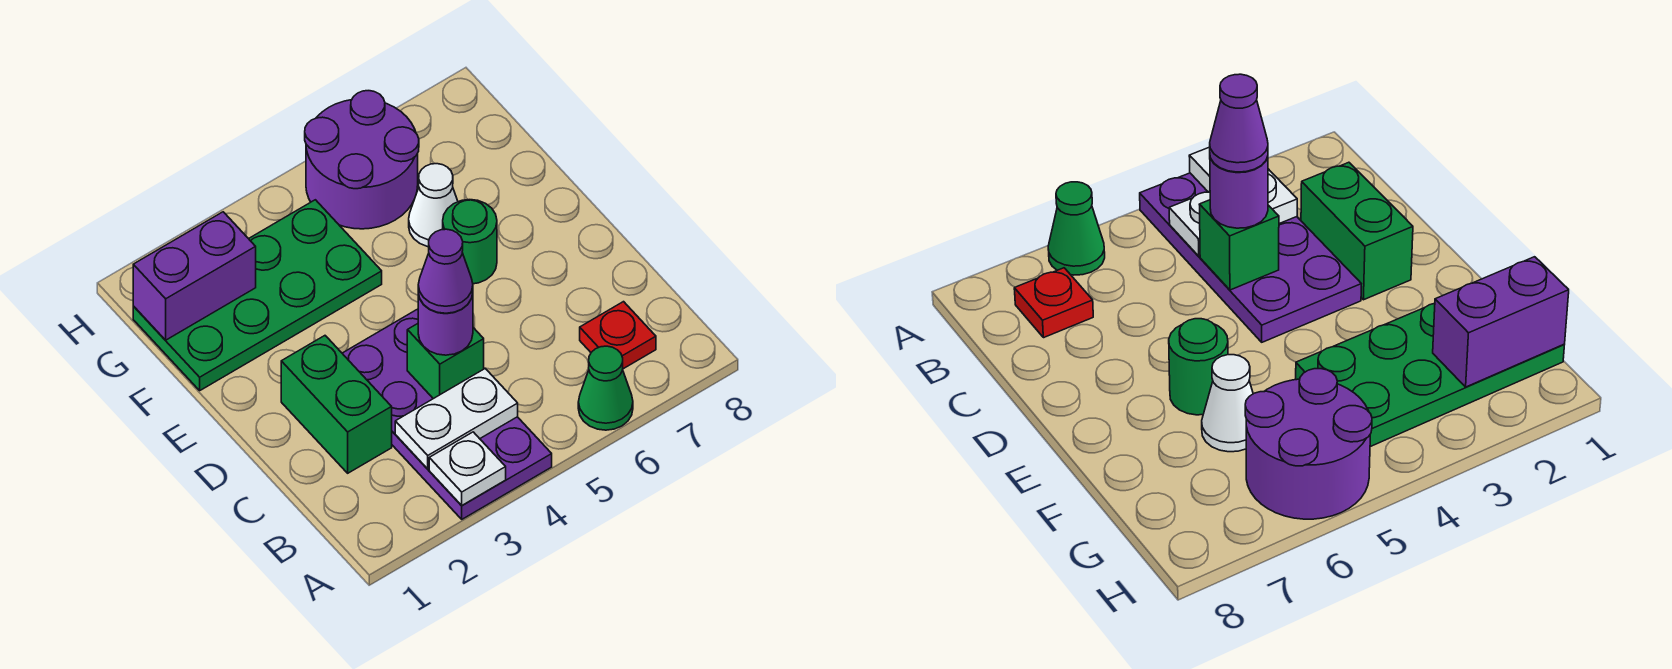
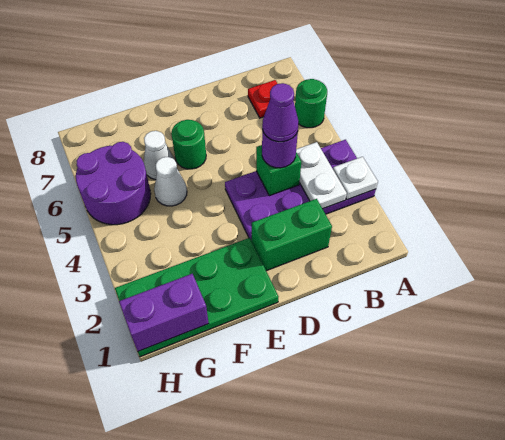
green 1x1 cone [578,346,633,430] -> green 1x1 round brick [295,79,327,128]
green 2x4 plate [133,200,382,390] -> green 2x4 plate turned to [115,238,278,357]
none -> white 1x1 cone [154,157,187,206]
purple 1x2 brick [133,212,256,340] -> purple 1x2 brick turned to [119,274,209,351]

